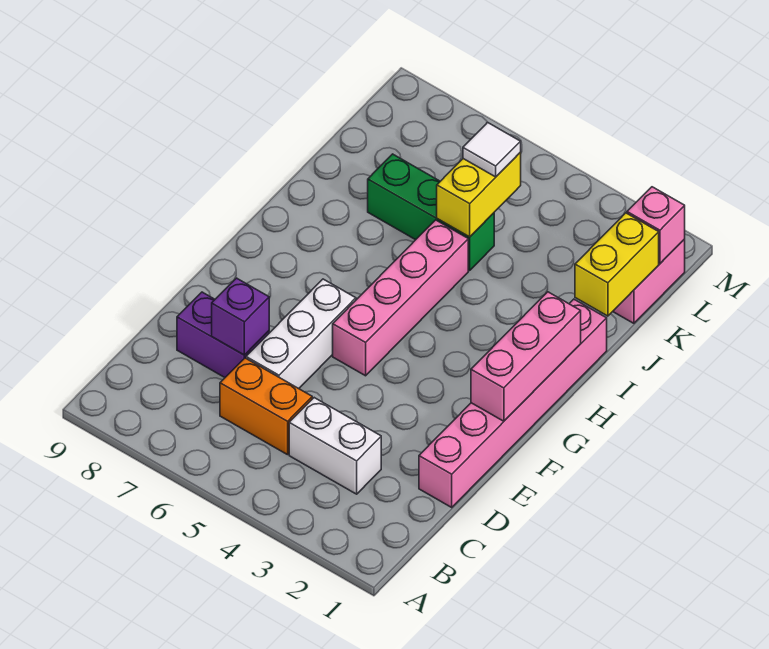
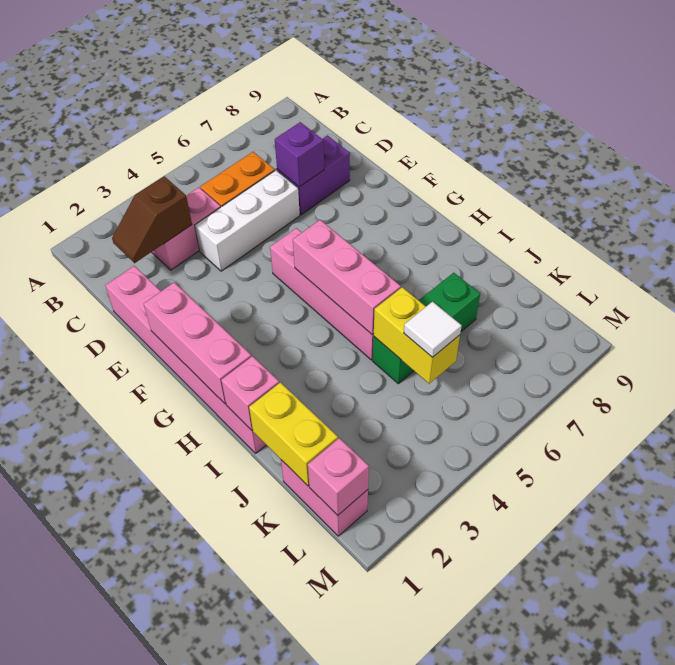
none -> brown 1x2 slope [112,176,192,263]
white 1x2 brick [289,398,381,494] -> pink 1x2 brick [152,188,220,270]
white 1x3 brick [246,279,356,389] -> white 1x3 brick turned to [195,170,300,271]
none -> pink 1x3 brick [293,220,401,335]
none -> pink 1x1 brick [221,356,279,430]

